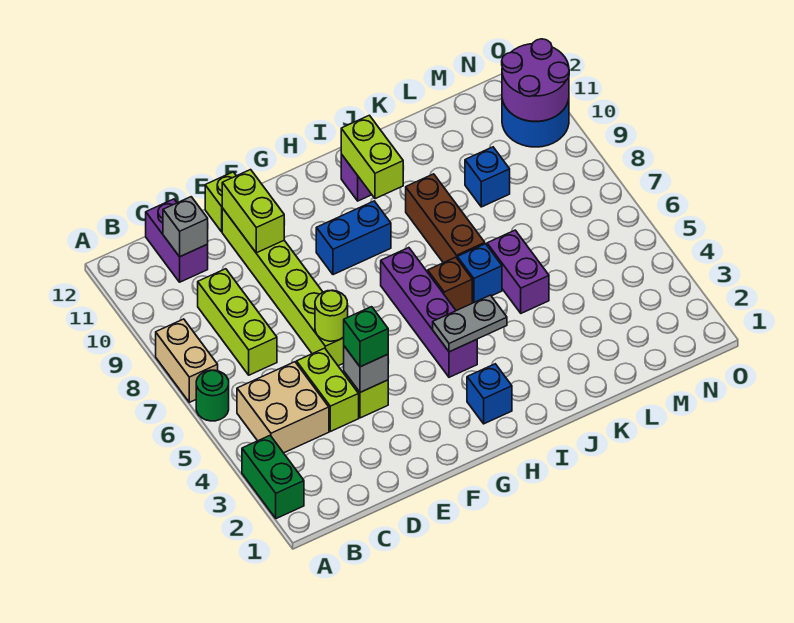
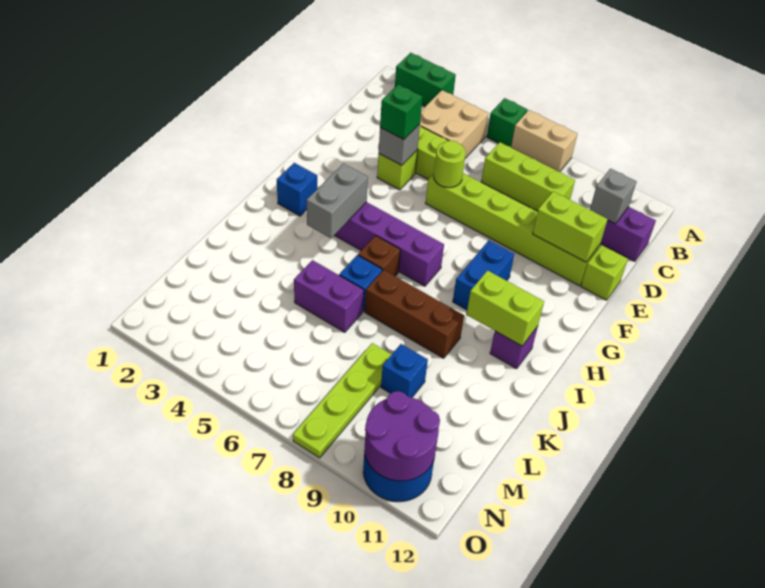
green 1x1 round brick [196,370,229,421] -> green 1x1 brick [487,98,527,147]
grey 1x2 plate [433,295,507,352] -> grey 1x2 brick [307,164,368,238]
none -> lime 1x4 plate [293,343,392,458]

